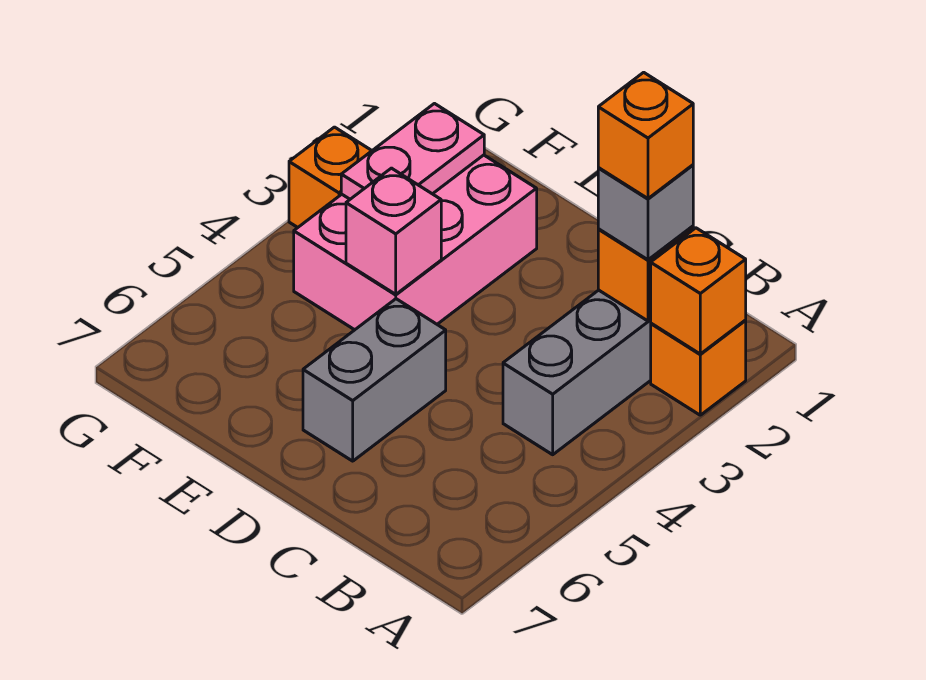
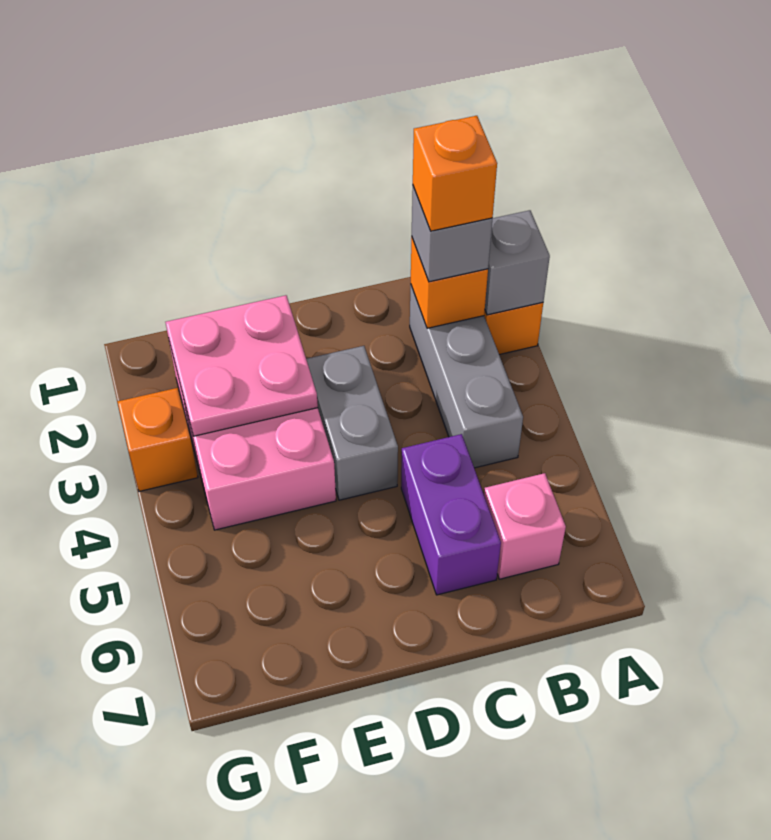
orange 1x1 brick [651,228,746,354] -> grey 1x1 brick [485,210,550,315]
none -> purple 1x2 brick [401,434,501,595]
grey 1x2 brick [303,299,446,461] -> grey 1x2 brick moved to [306,346,398,500]
pink 1x1 brick [346,168,441,294] -> pink 1x1 brick moved to [484,473,566,579]
pink 1x2 plate [341,104,484,199] -> pink 2x2 plate [165,295,318,436]

